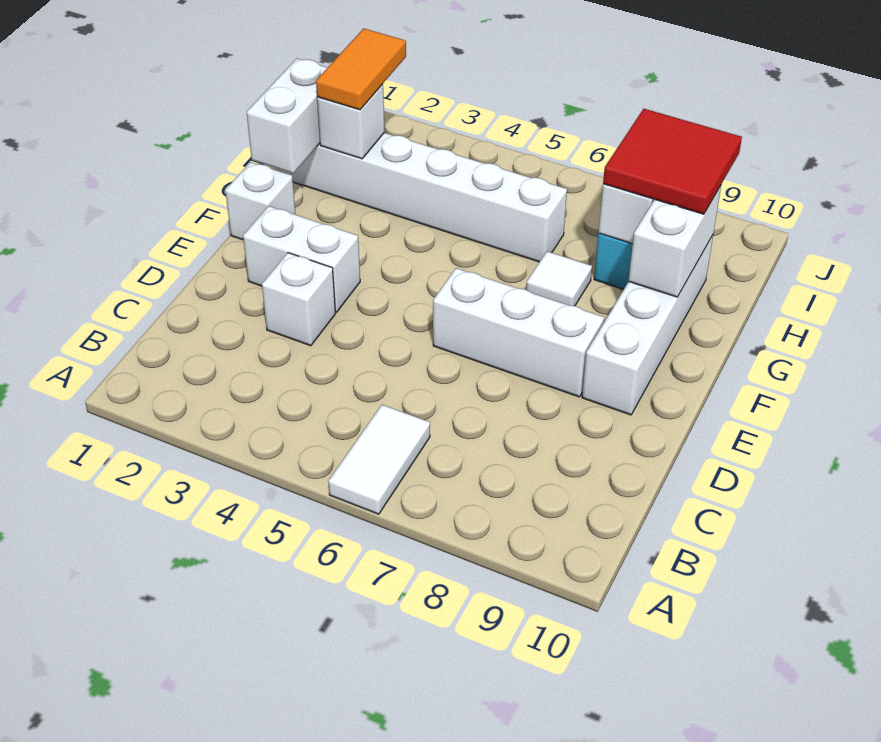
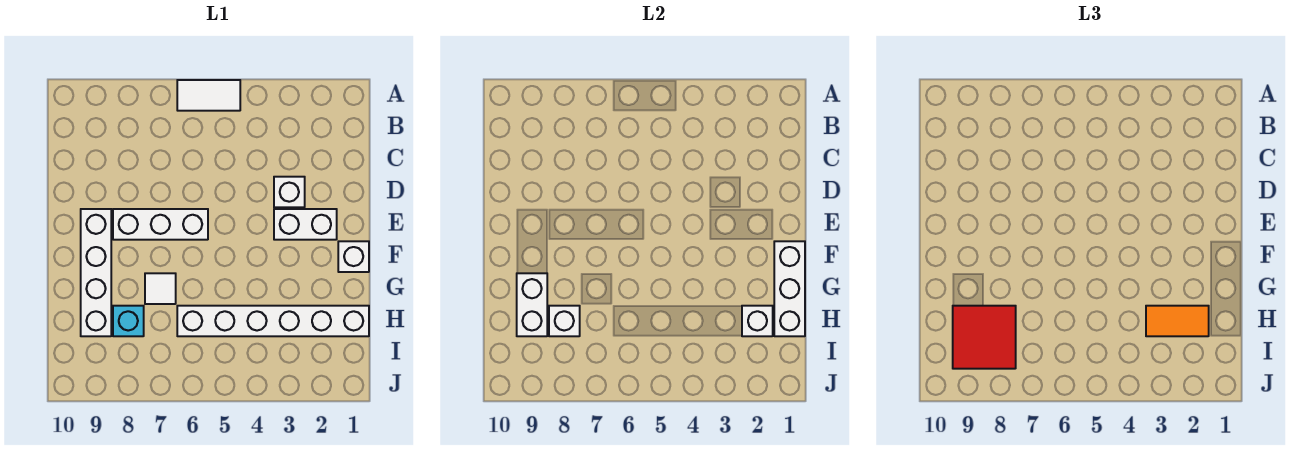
white 1x2 tile [328,405,430,514] -> white 1x2 tile turned to [177,80,240,111]
white 1x2 brick [247,59,328,173] -> white 1x3 brick [774,241,805,336]
orange 1x2 tile [316,28,406,110] -> orange 1x2 tile turned to [1146,306,1209,336]

